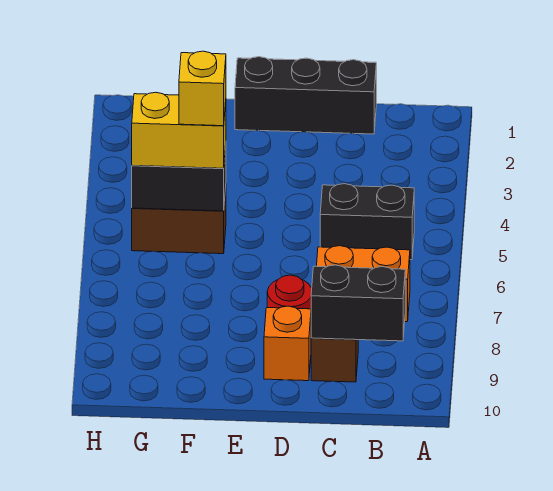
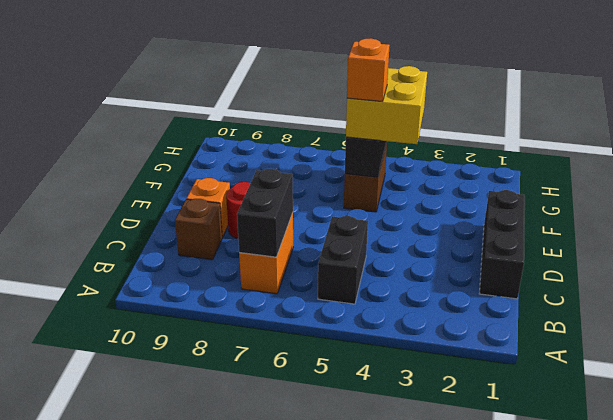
black 1x2 brick [311,265,405,341] -> black 1x2 brick moved to [237,169,293,257]
yellow 1x2 brick [132,92,226,168] -> yellow 2x2 brick [346,66,427,144]
yellow 1x1 brick [179,51,226,126] -> orange 1x1 brick [347,38,390,101]

